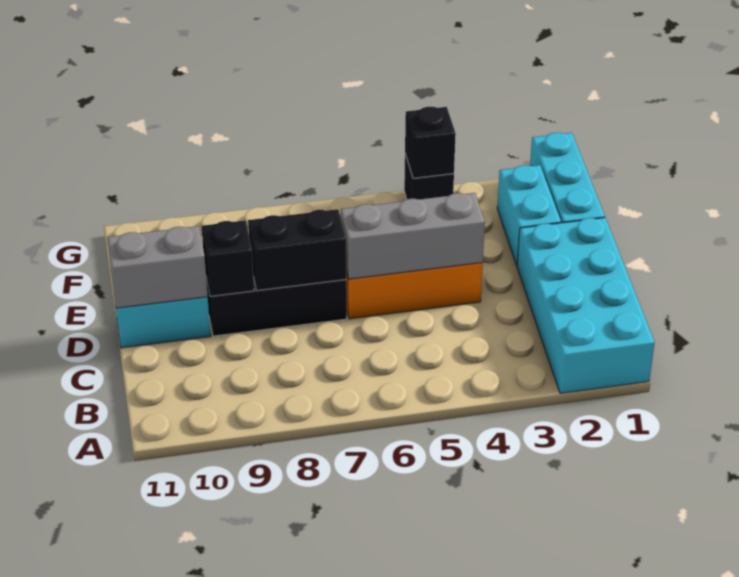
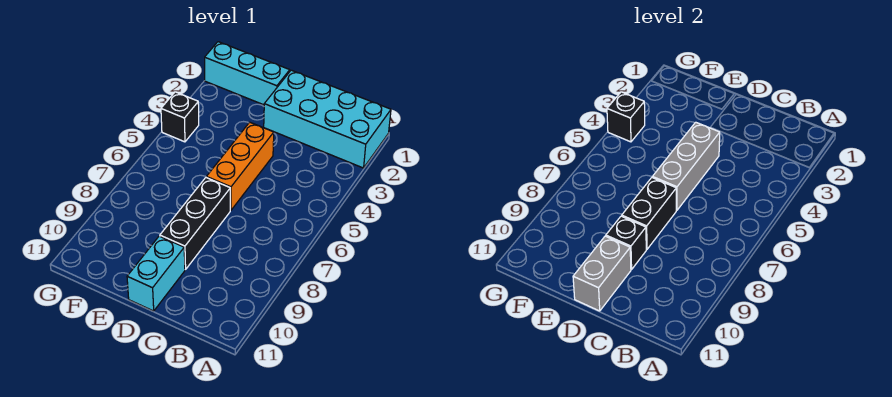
cyan 1x2 brick [497,165,561,265] -> none

